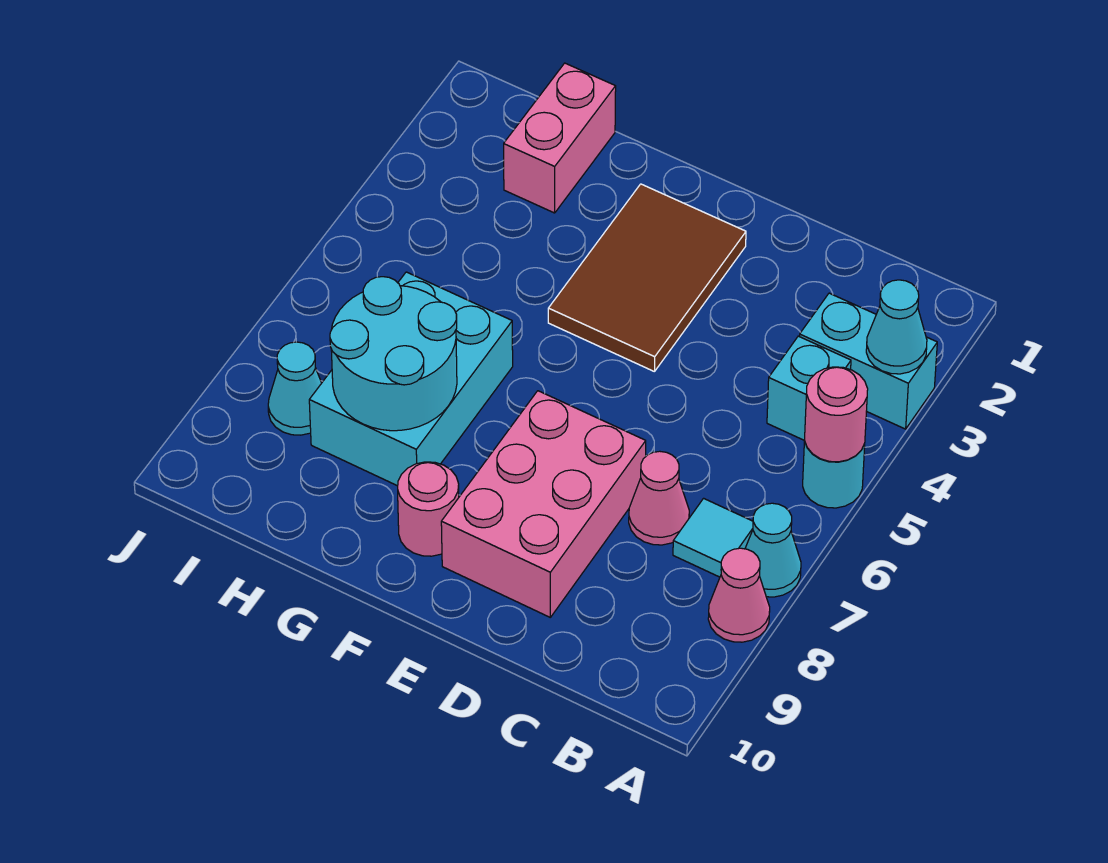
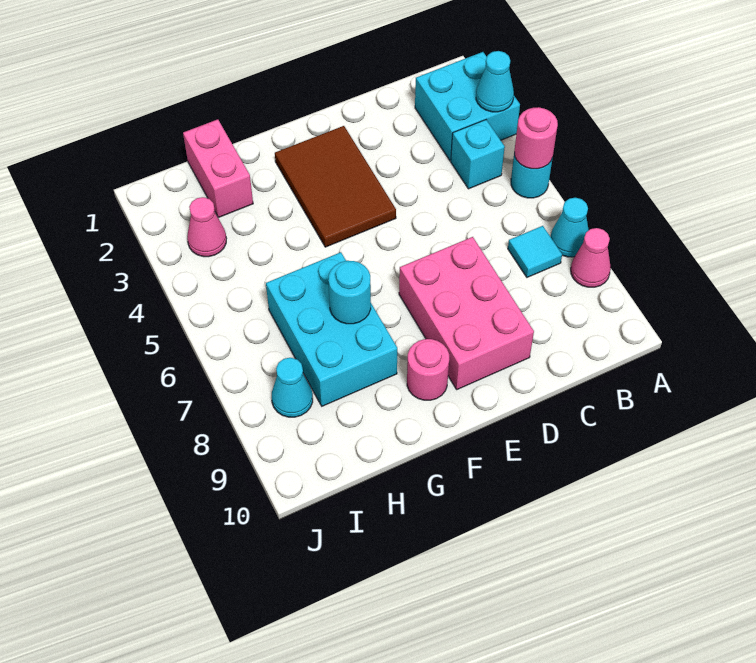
cyan 1x2 brick [800,293,937,429] -> cyan 2x2 brick [415,52,520,161]
pink 1x1 cone [629,451,689,545] -> pink 1x1 cone moved to [187,197,226,257]
cyan 2x2 round brick [330,277,457,431] -> cyan 1x1 round brick [328,261,371,324]

